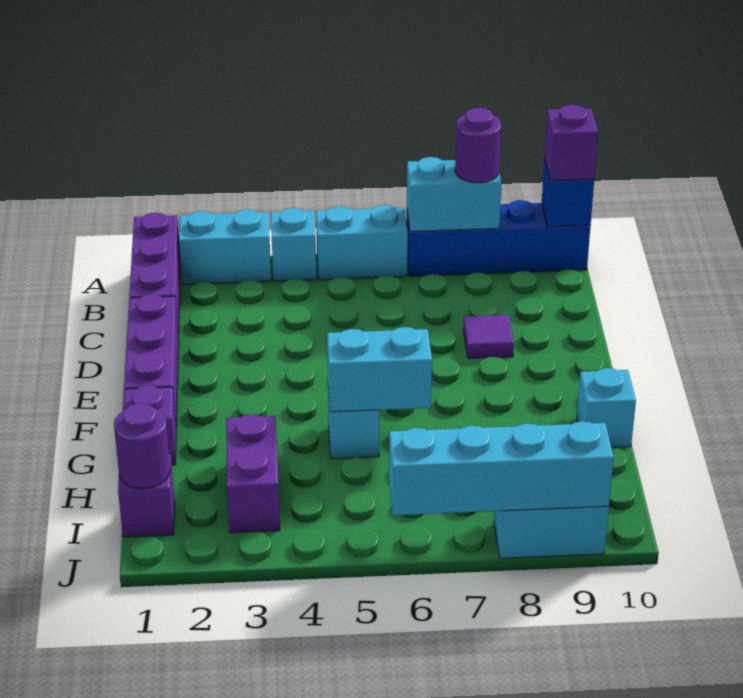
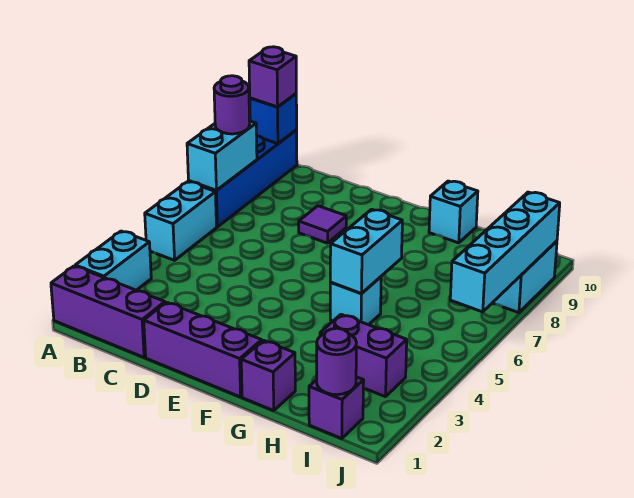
cyan 1x1 brick [271,208,317,281] -> none

